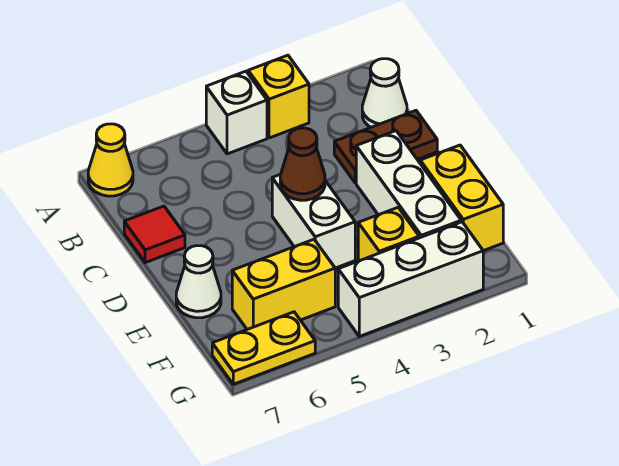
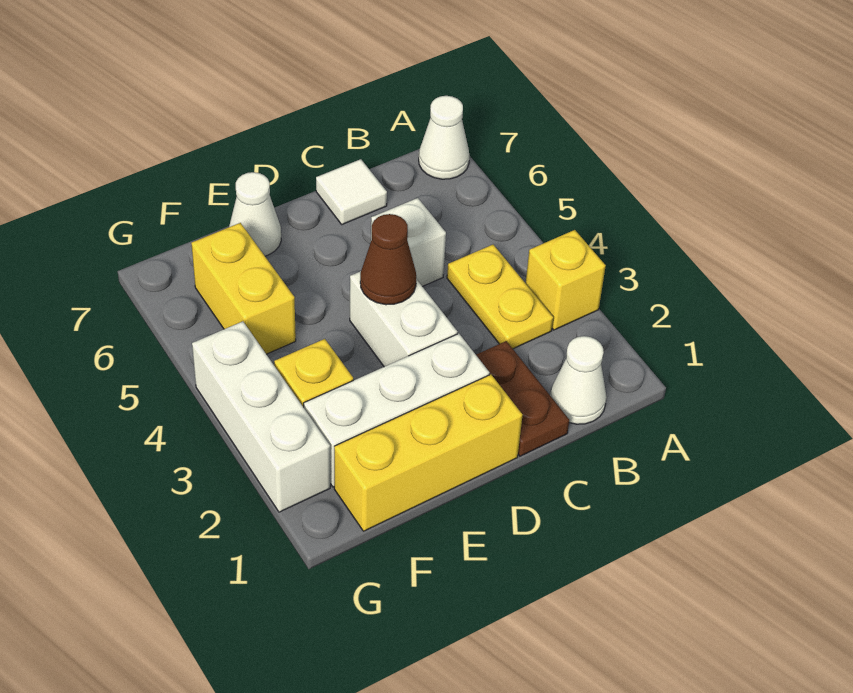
white 1x1 brick [206,71,267,154] -> white 1x1 brick moved to [371,198,446,287]
yellow 1x1 cone [88,124,133,196] -> white 1x1 cone [419,96,469,179]
red 1x1 tile [124,206,185,263] -> white 1x1 tile [316,159,387,224]
white 1x2 brick [272,175,355,268] -> white 1x2 brick turned to [350,271,457,367]
yellow 1x2 brick [420,145,503,251] -> yellow 1x3 brick [334,375,523,531]
yellow 1x2 plate [212,312,315,384] -> yellow 1x2 plate moved to [447,245,553,349]

